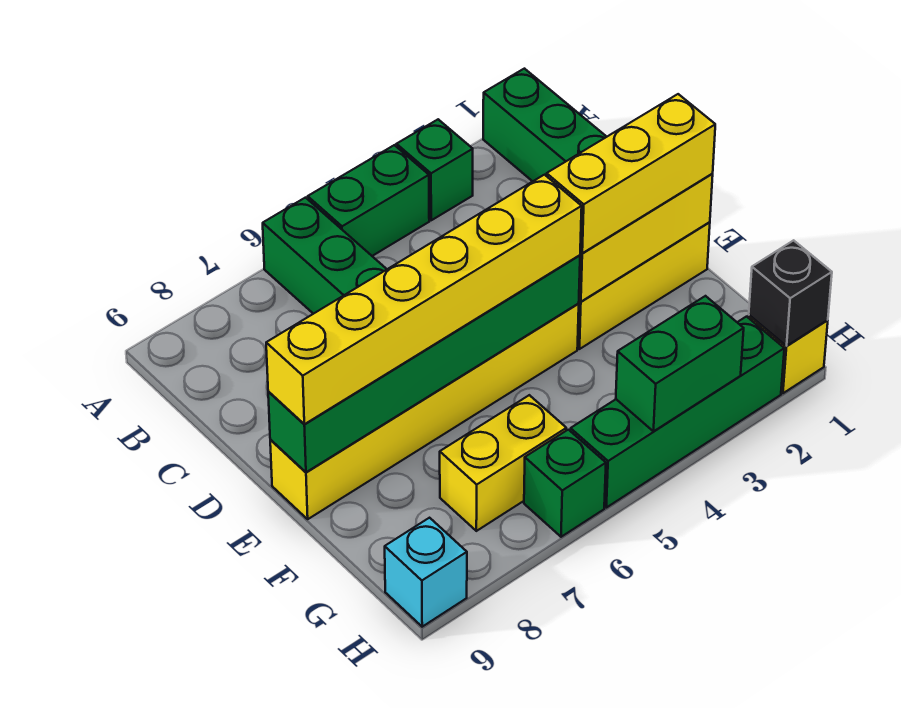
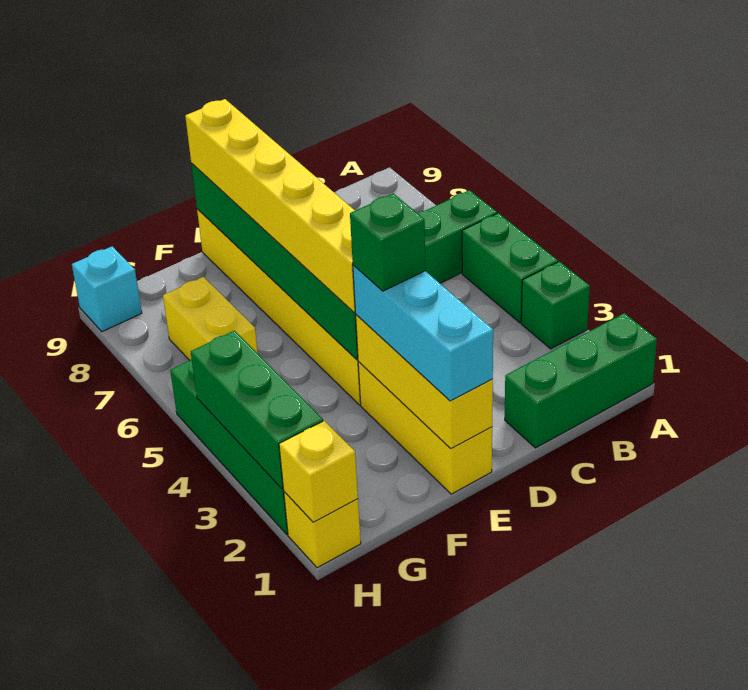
yellow 1x3 brick [547,94,715,253] -> cyan 1x3 brick [353,265,493,401]
black 1x1 brick [749,240,832,346] -> yellow 1x1 brick [279,421,358,522]
green 1x2 brick [616,296,744,431] -> green 1x3 brick [191,331,323,489]
green 1x1 brick [524,430,606,537] -> green 1x1 brick moved to [350,193,426,291]

